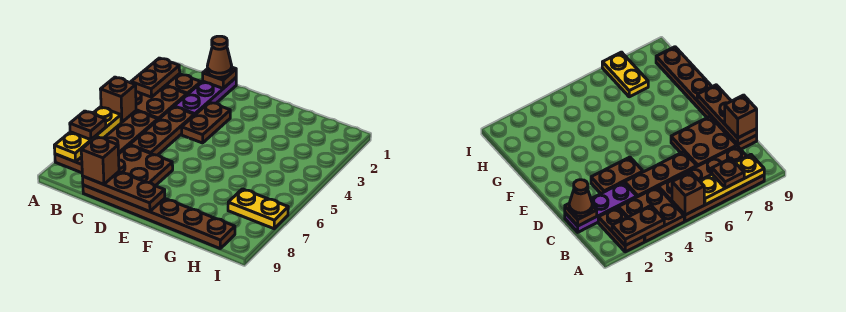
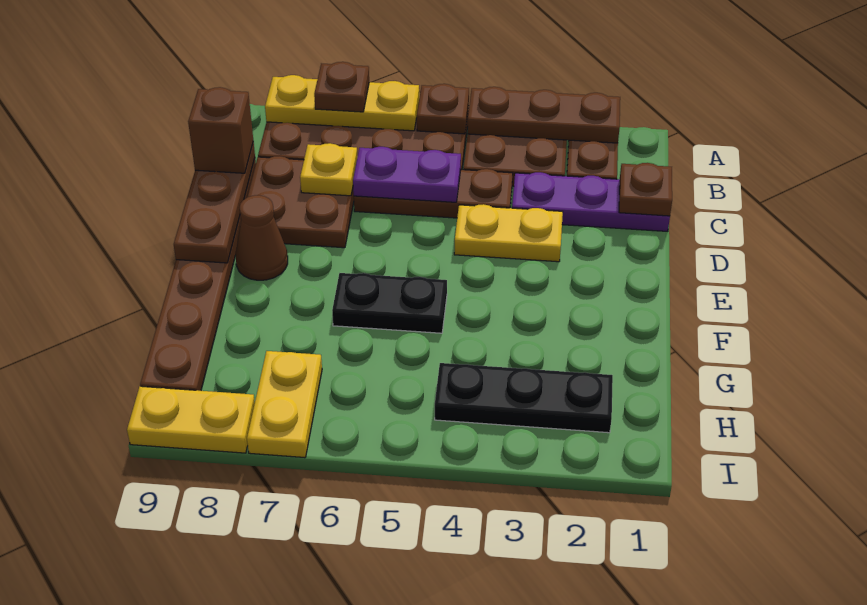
brown 1x2 plate [131,58,180,97] -> brown 1x3 plate [467,87,620,143]
brown 1x1 brick [100,77,136,122] -> brown 1x1 plate [417,84,469,134]
brown 1x1 cone [207,36,232,77] -> brown 1x1 cone moved to [236,195,288,280]
none -> purple 1x2 plate [353,147,461,202]
none -> yellow 1x1 plate [300,143,357,196]
brown 1x2 plate [182,102,230,143] -> yellow 1x2 plate [454,204,563,262]
none -> black 1x2 plate [332,273,447,333]
none -> black 1x3 plate [435,363,613,433]
none -> yellow 1x2 plate [127,386,255,453]

